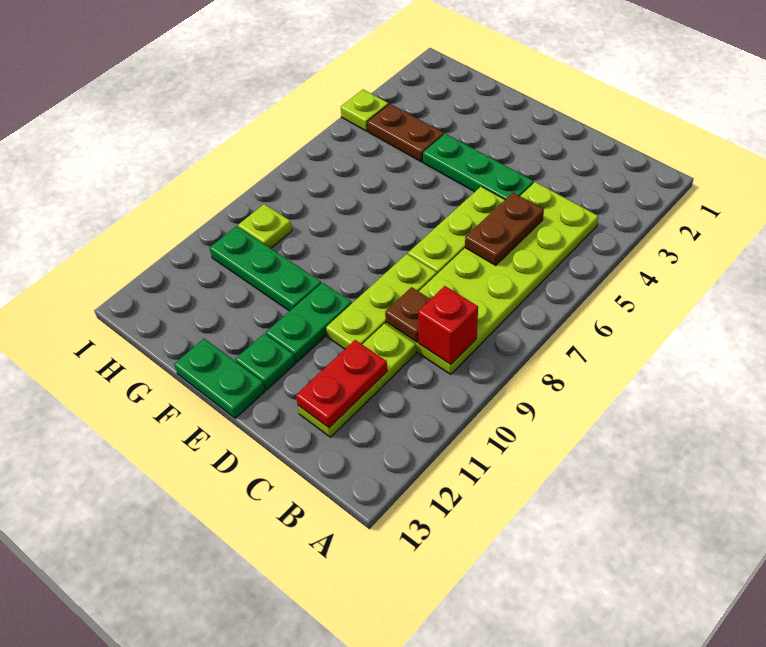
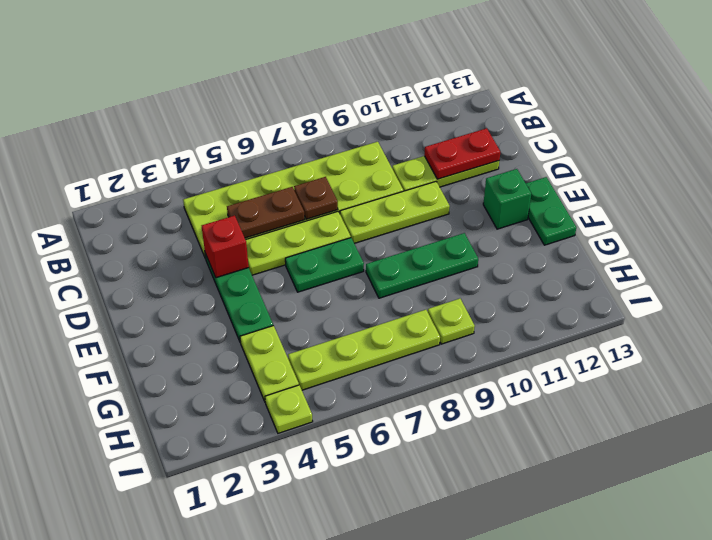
red 1x1 brick [418,286,478,364] -> red 1x1 brick moved to [202,215,249,278]
brown 1x1 plate [385,287,430,342] -> brown 1x1 plate moved to [294,177,338,219]
green 1x2 plate [266,283,352,362] -> green 1x2 plate moved to [285,238,364,292]
green 1x1 plate [235,334,295,390] -> green 1x1 brick [483,169,531,229]
green 1x3 plate [210,226,321,311] -> green 1x3 plate turned to [366,233,478,298]
brown 1x2 plate [367,104,444,162] -> lime 1x2 plate [240,326,299,401]
none -> lime 1x4 plate [288,310,440,390]

